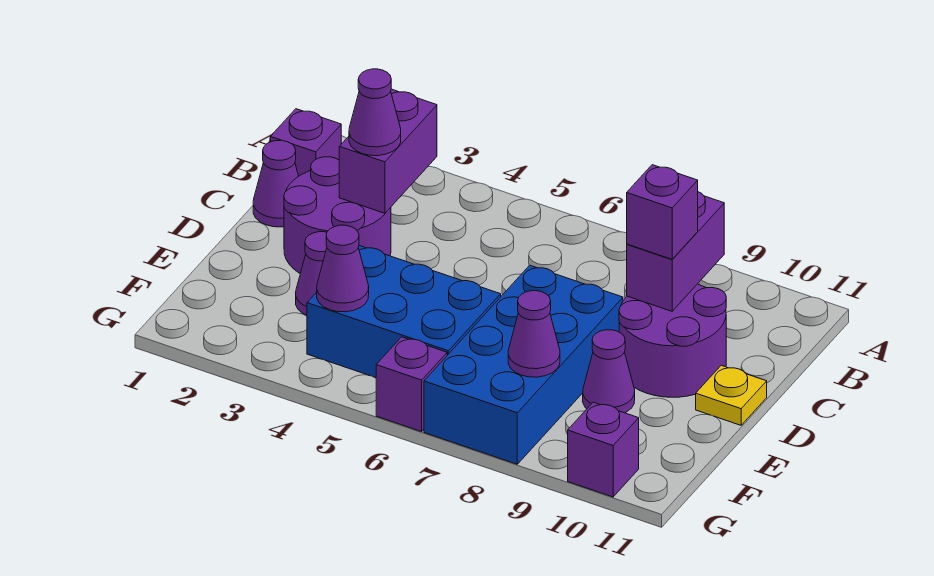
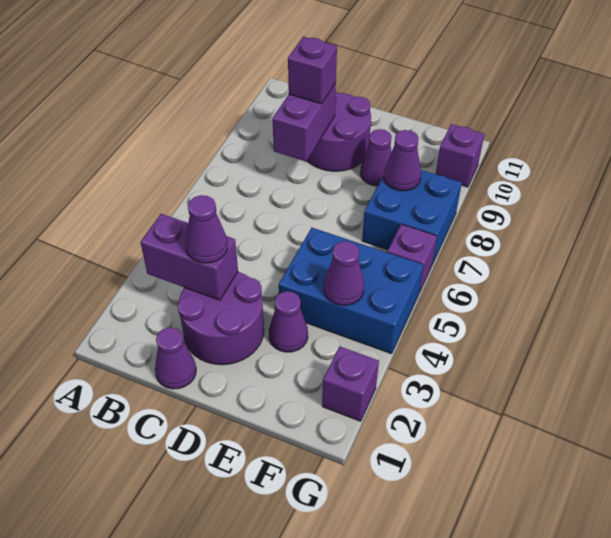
purple 1x1 brick [270,109,341,176] -> purple 1x1 brick moved to [322,347,379,421]
purple 1x2 brick [627,192,724,311] -> purple 1x2 brick turned to [273,83,336,161]
blue 2x4 brick [424,265,623,464] -> blue 2x2 brick [362,170,462,264]
yellow 1x1 plate [696,365,767,425] -> none
blue 2x3 brick [307,246,501,378] -> blue 2x3 brick turned to [279,228,423,354]

